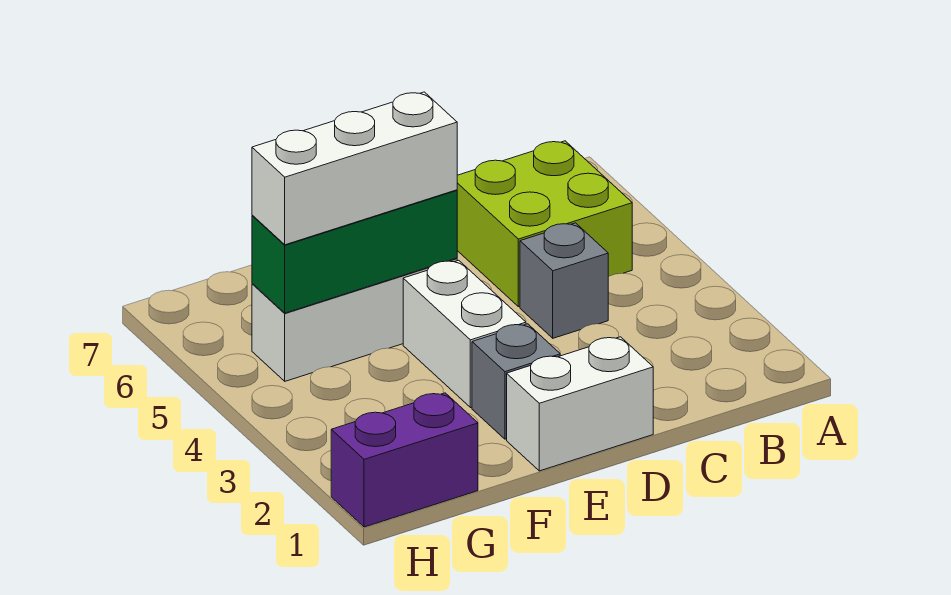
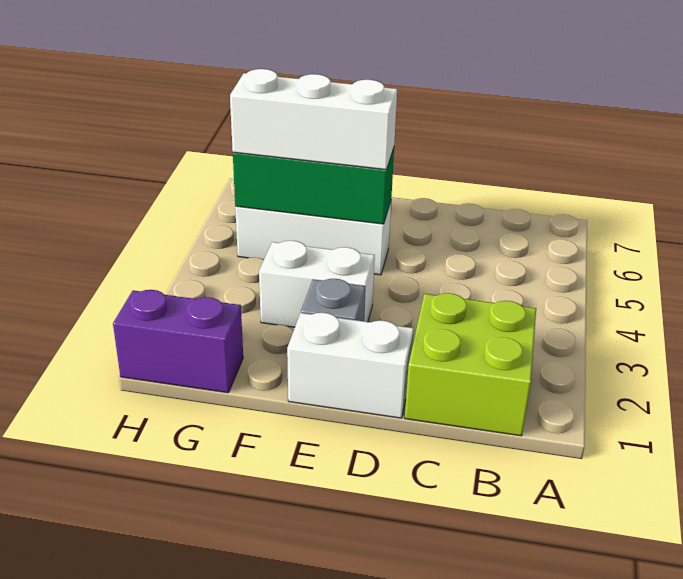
lime 2x2 brick [457,141,632,307] -> lime 2x2 brick moved to [405,293,536,436]
grey 1x1 brick [520,223,608,338] -> none
white 1x2 brick [403,260,526,408] -> white 1x2 brick turned to [259,241,375,327]

